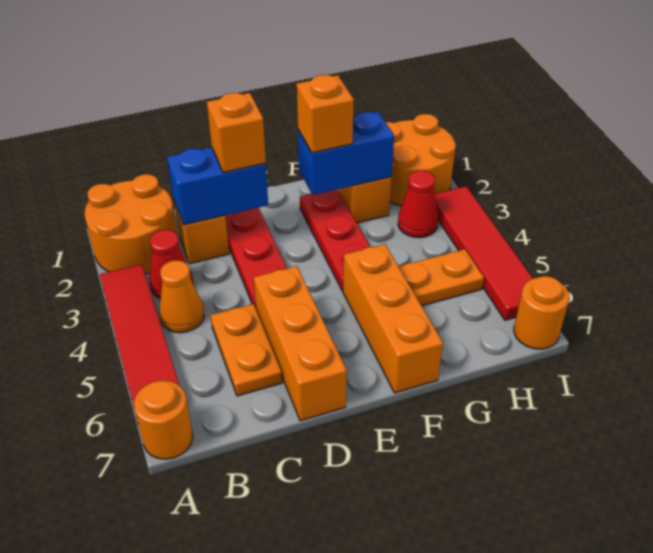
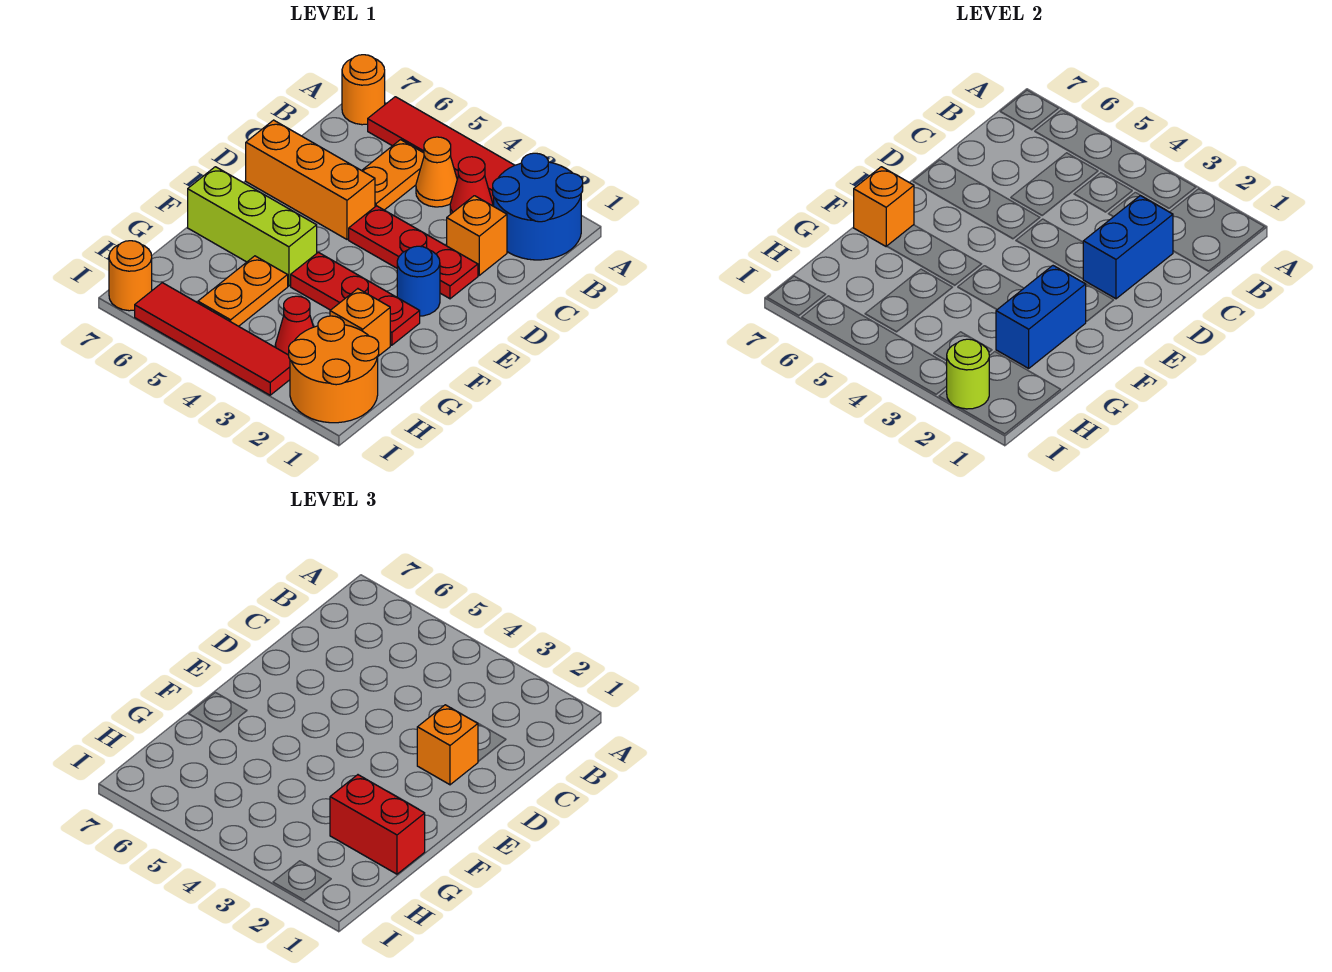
orange 2x2 round brick [85,174,177,274] -> blue 2x2 round brick [493,153,583,260]
orange 1x2 plate [211,304,282,396] -> orange 1x2 plate turned to [362,140,424,210]
none -> blue 1x1 round brick [397,246,440,316]
orange 1x1 brick [297,75,354,153] -> orange 1x1 brick moved to [854,167,914,246]
orange 1x3 brick [343,244,443,393] -> lime 1x3 brick [188,167,317,286]
none -> red 1x2 brick [330,775,425,874]
none -> lime 1x1 round brick [946,339,989,409]

